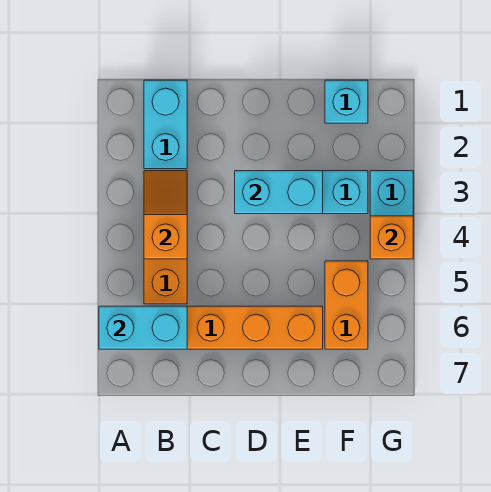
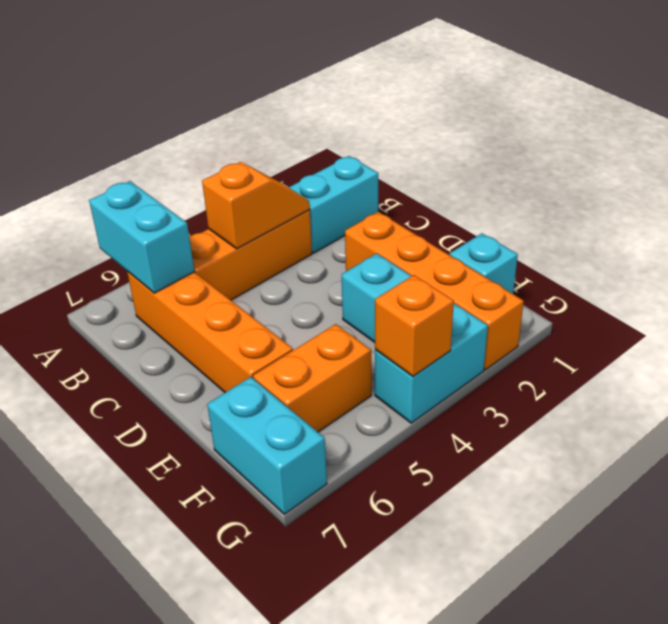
none -> orange 1x4 brick [345,212,524,370]
cyan 1x2 brick [235,171,323,214] -> cyan 1x2 brick moved to [207,377,327,514]

